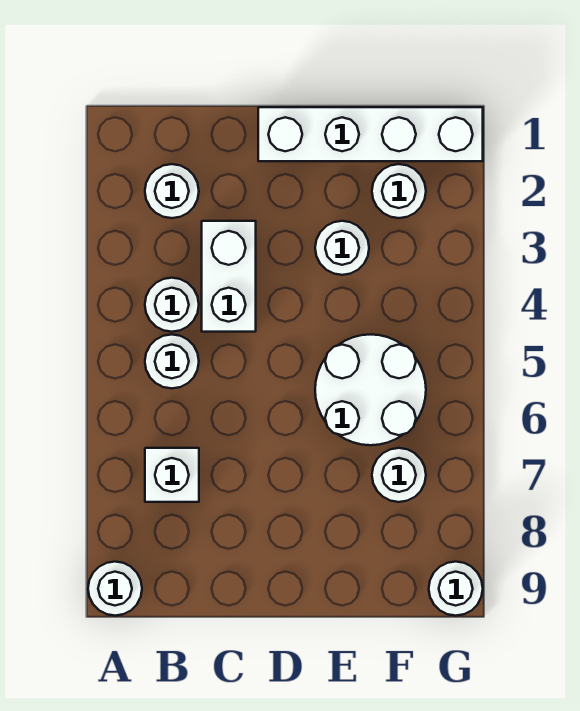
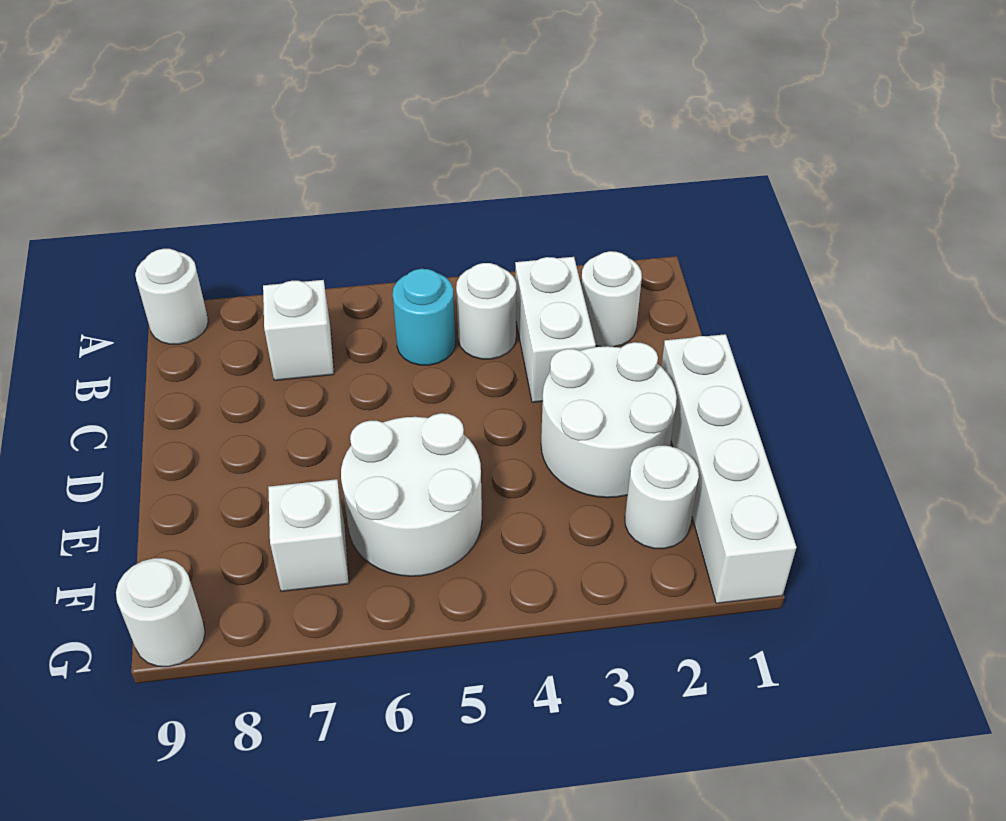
white 1x1 round brick [145,335,199,388] -> cyan 1x1 round brick [393,269,455,365]
white 1x2 brick [202,221,256,332] -> white 1x2 brick turned to [515,257,596,402]
white 1x1 round brick [315,221,369,275] -> white 2x2 round brick [541,342,677,498]
white 1x1 round brick [372,448,426,502] -> white 1x1 brick [268,479,349,591]

